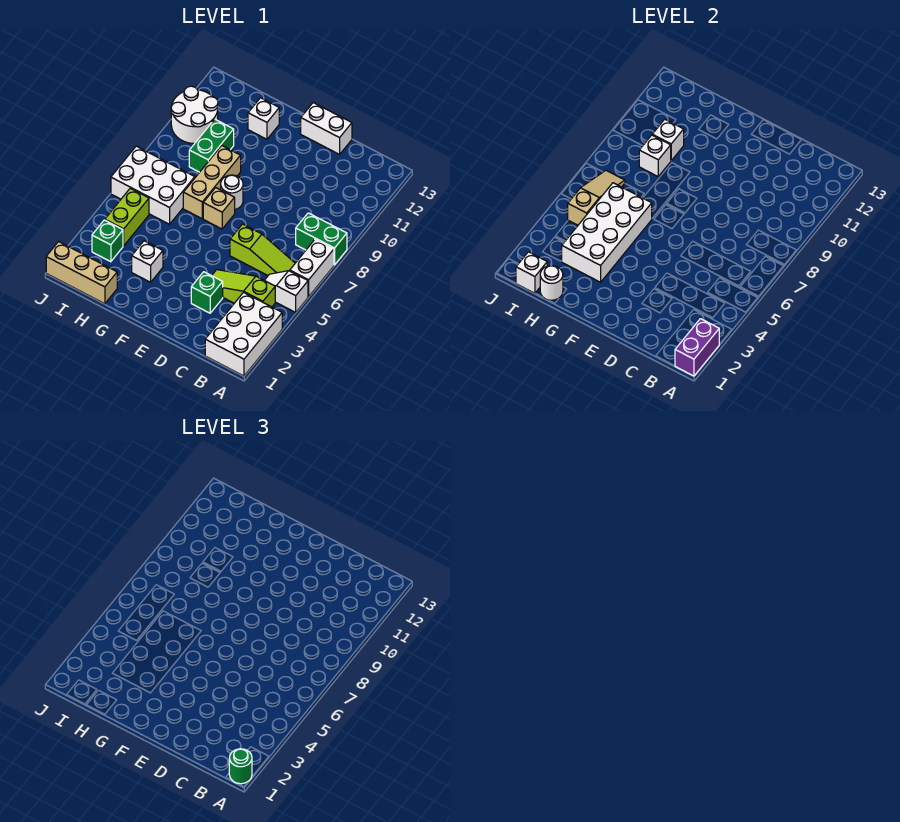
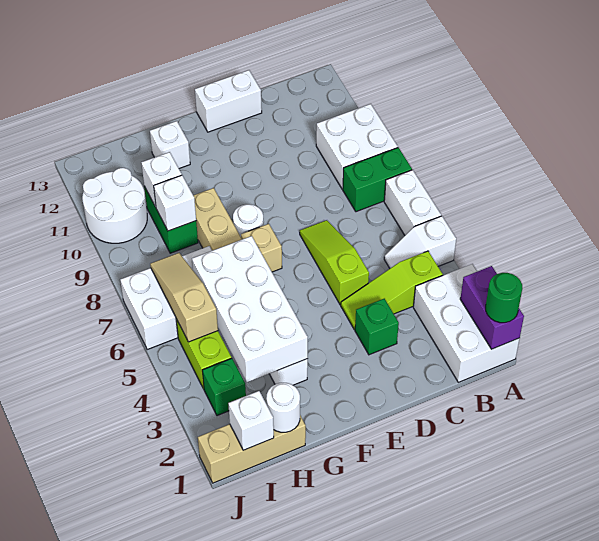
none -> white 2x2 brick [316,104,398,189]
lime 1x3 slope [230,224,295,275] -> lime 1x3 slope turned to [300,220,369,305]

